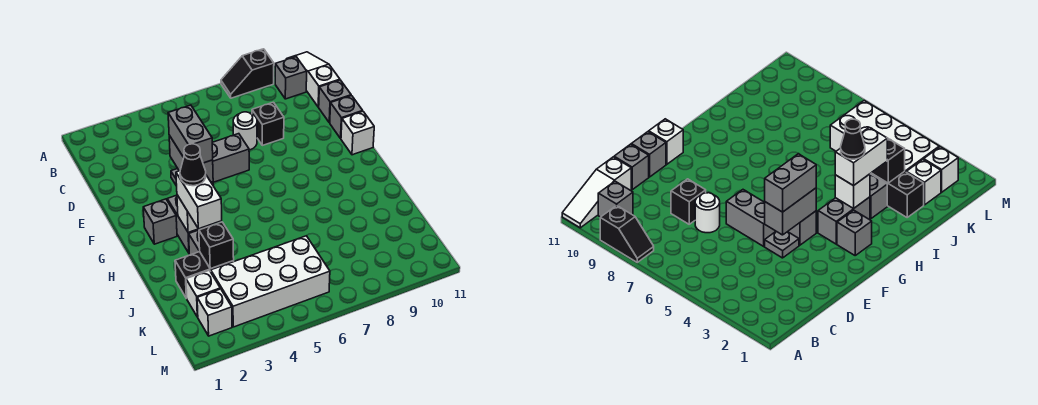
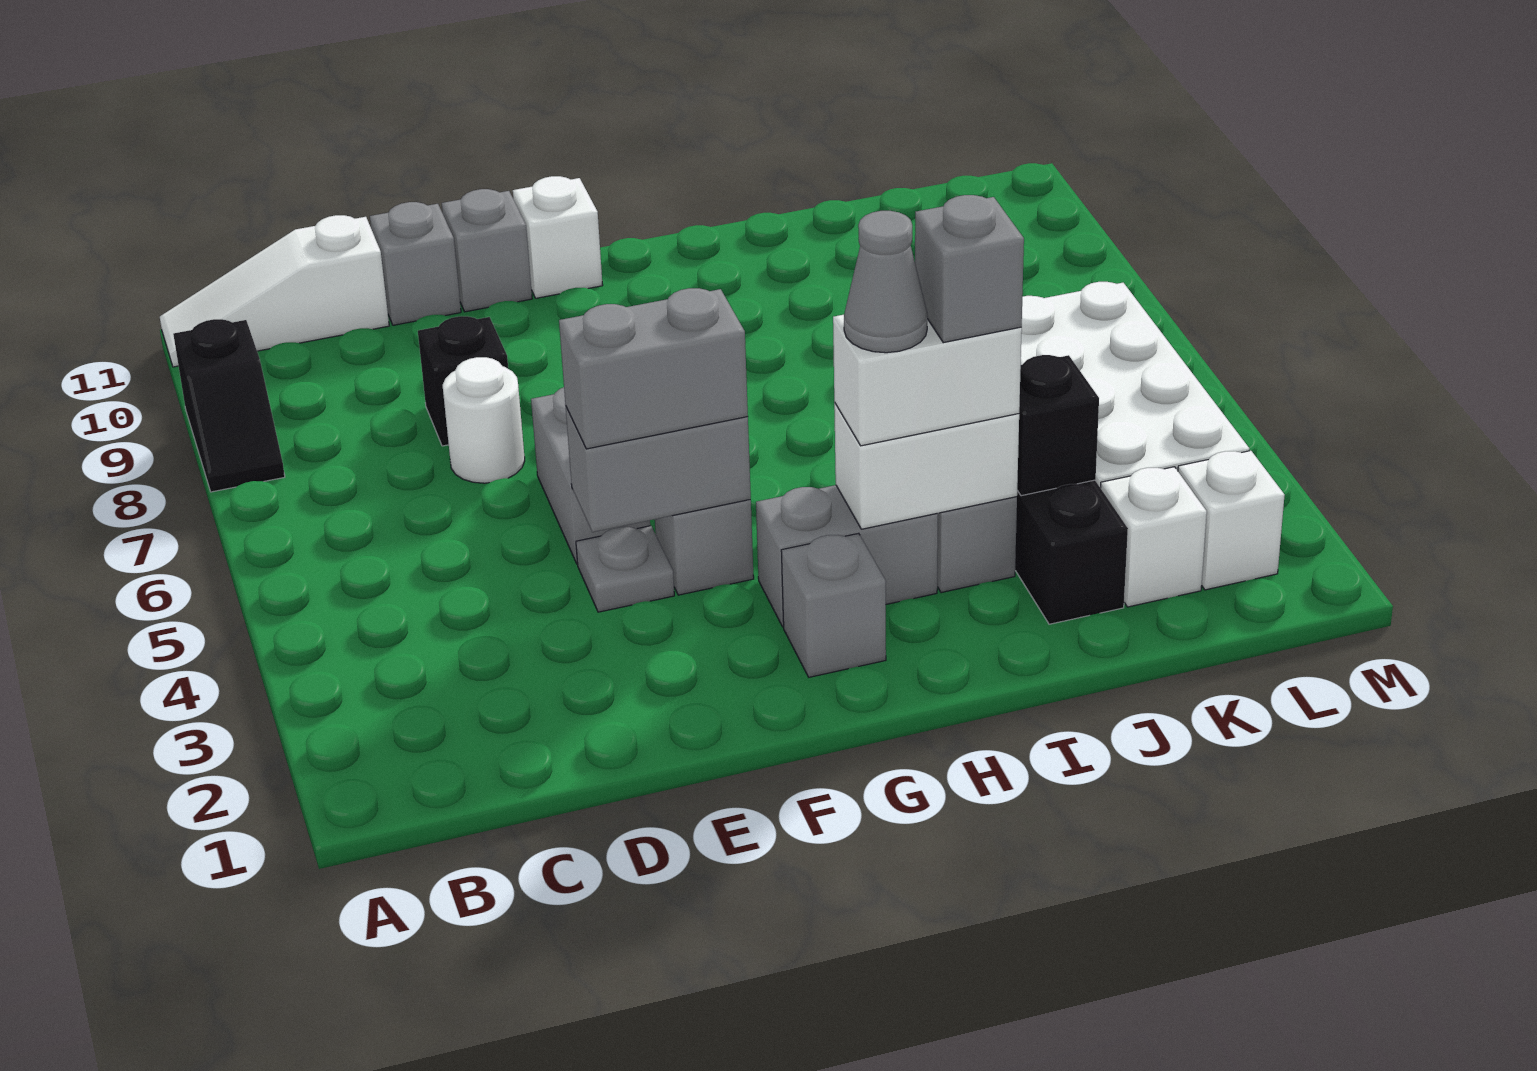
grey 1x1 brick [275,57,307,99] -> grey 1x1 brick moved to [915,195,1024,343]
white 1x1 brick [177,195,198,233] -> white 1x2 brick [834,403,1019,529]
black 1x1 cone [180,144,206,186] -> grey 1x1 cone [844,211,927,353]

